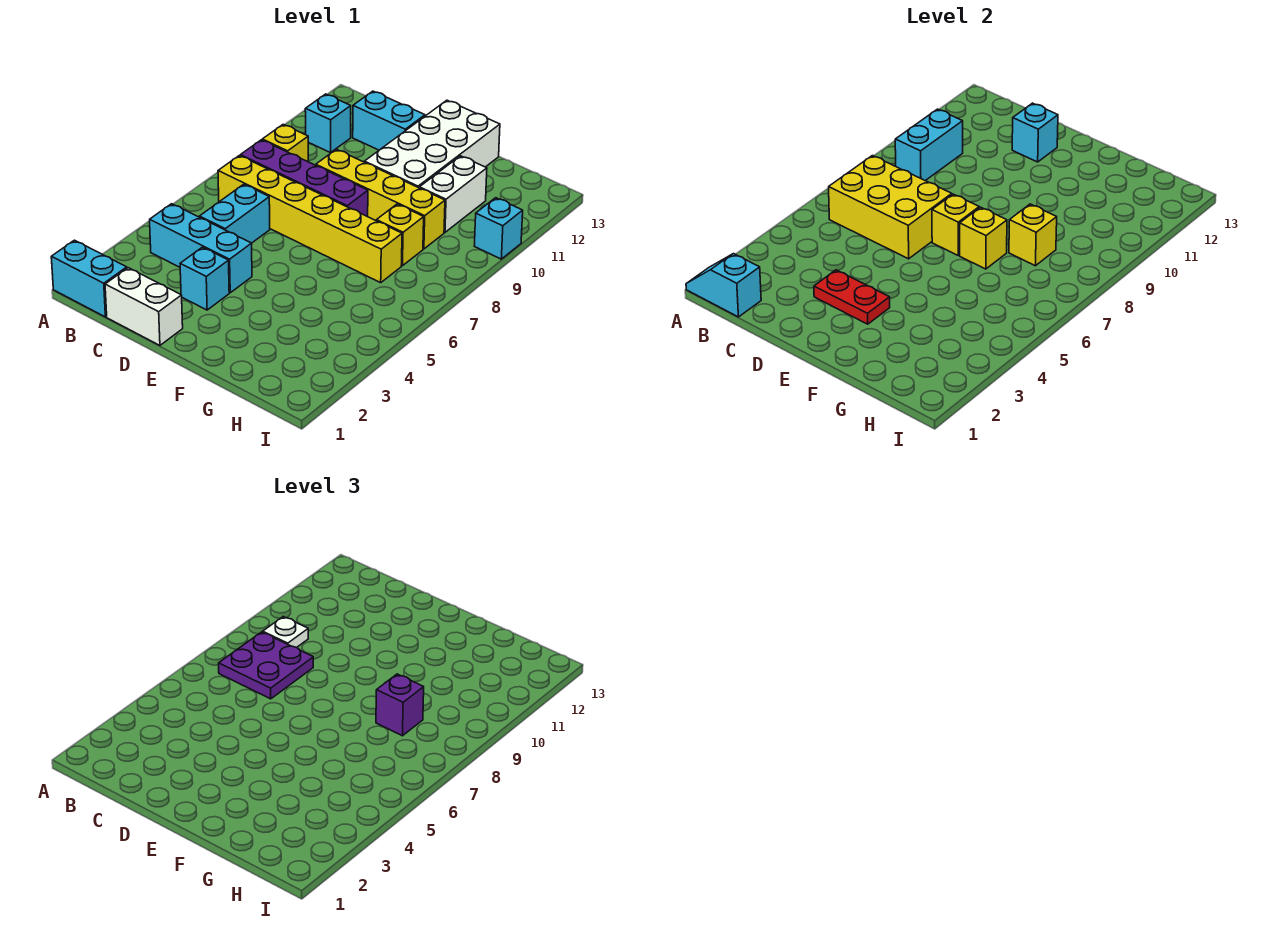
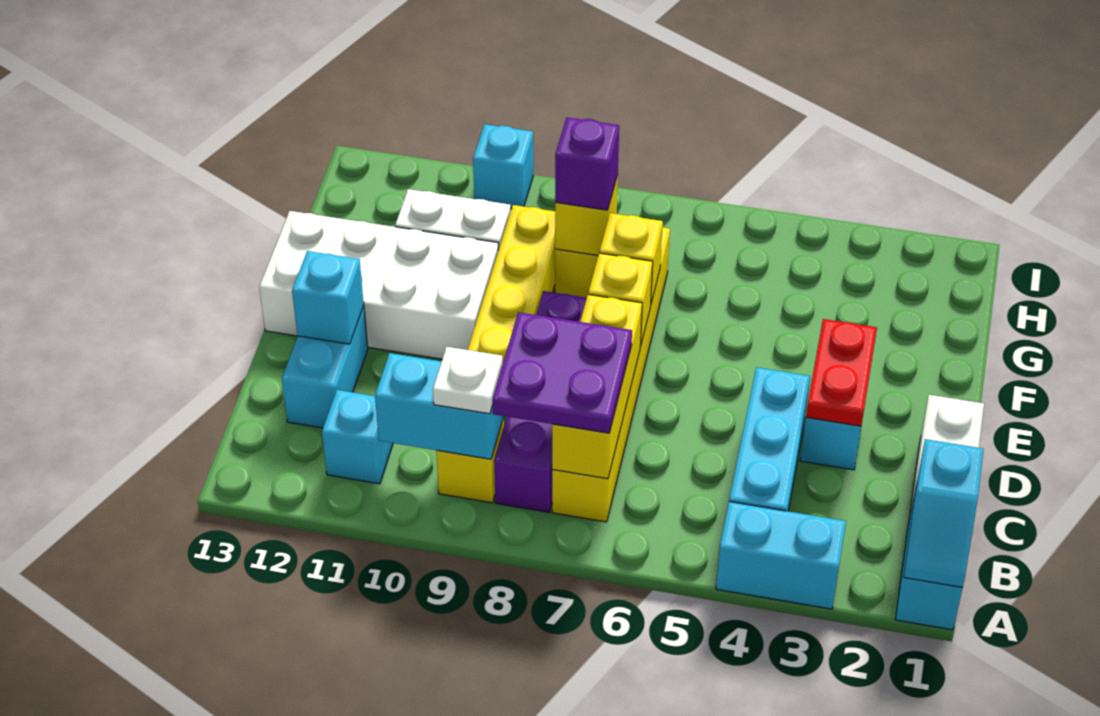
yellow 2x3 brick [829,156,952,259] -> yellow 1x3 brick [552,295,642,479]
cyan 1x2 brick [199,184,270,243] -> cyan 1x2 brick moved to [716,502,846,609]

